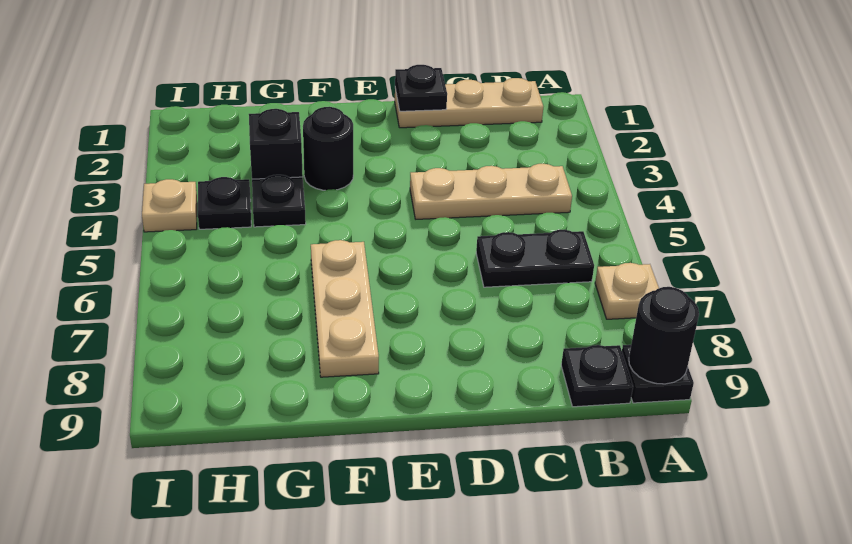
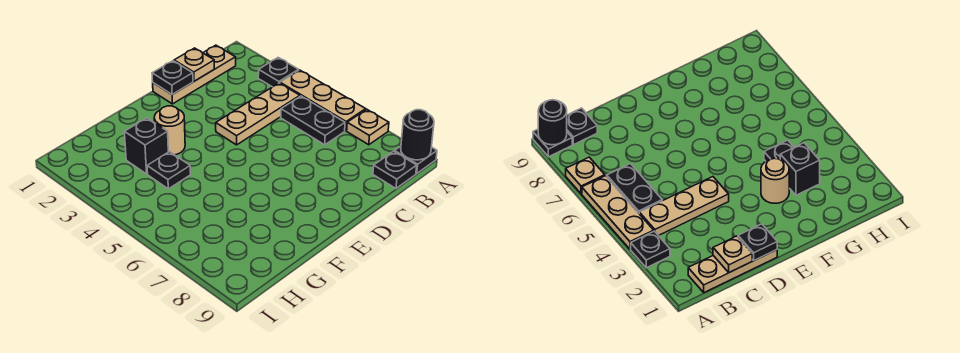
black 1x2 plate [476,230,594,287] -> black 1x2 plate turned to [281,96,345,145]
black 1x1 round brick [303,107,353,190] -> tan 1x1 round brick [154,106,185,155]
tan 1x3 plate [311,240,379,377] -> tan 1x3 plate moved to [280,70,366,131]
black 1x1 plate [198,177,251,229] -> black 1x1 plate moved to [258,58,299,87]
tan 1x1 plate [142,179,197,232] -> tan 1x1 plate moved to [174,48,214,81]

